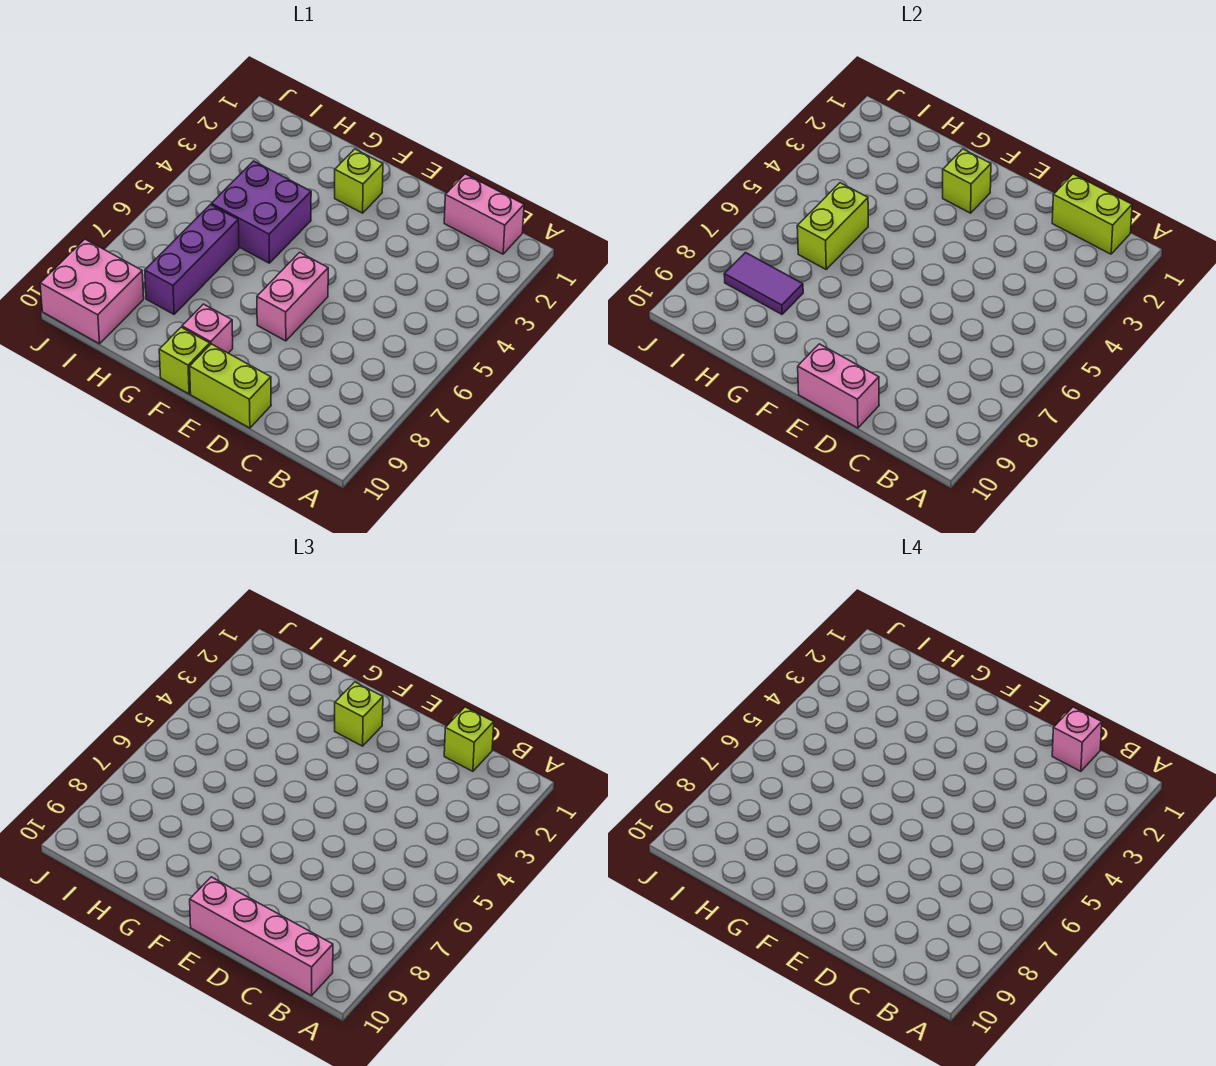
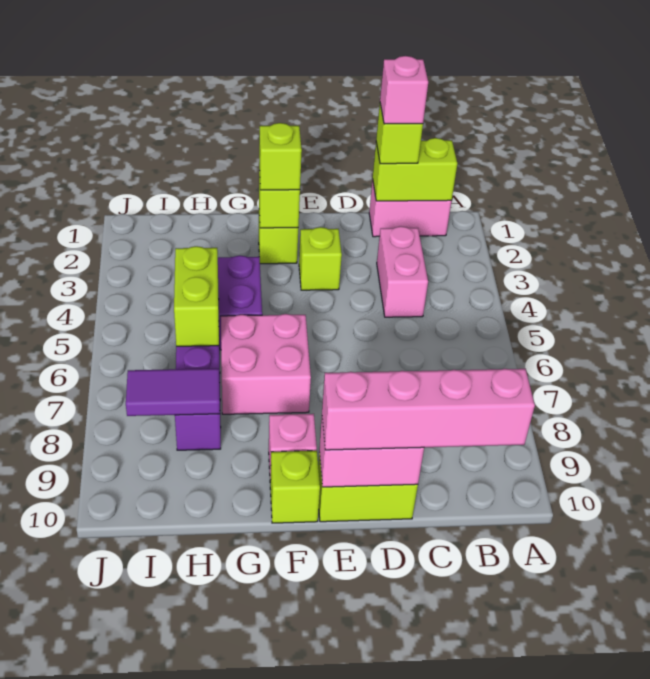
none -> lime 1x1 brick [299,227,342,290]
pink 1x2 brick [257,252,328,341] -> pink 1x2 brick moved to [377,226,428,317]
pink 2x2 brick [40,239,144,344] -> pink 2x2 brick moved to [221,314,311,414]

